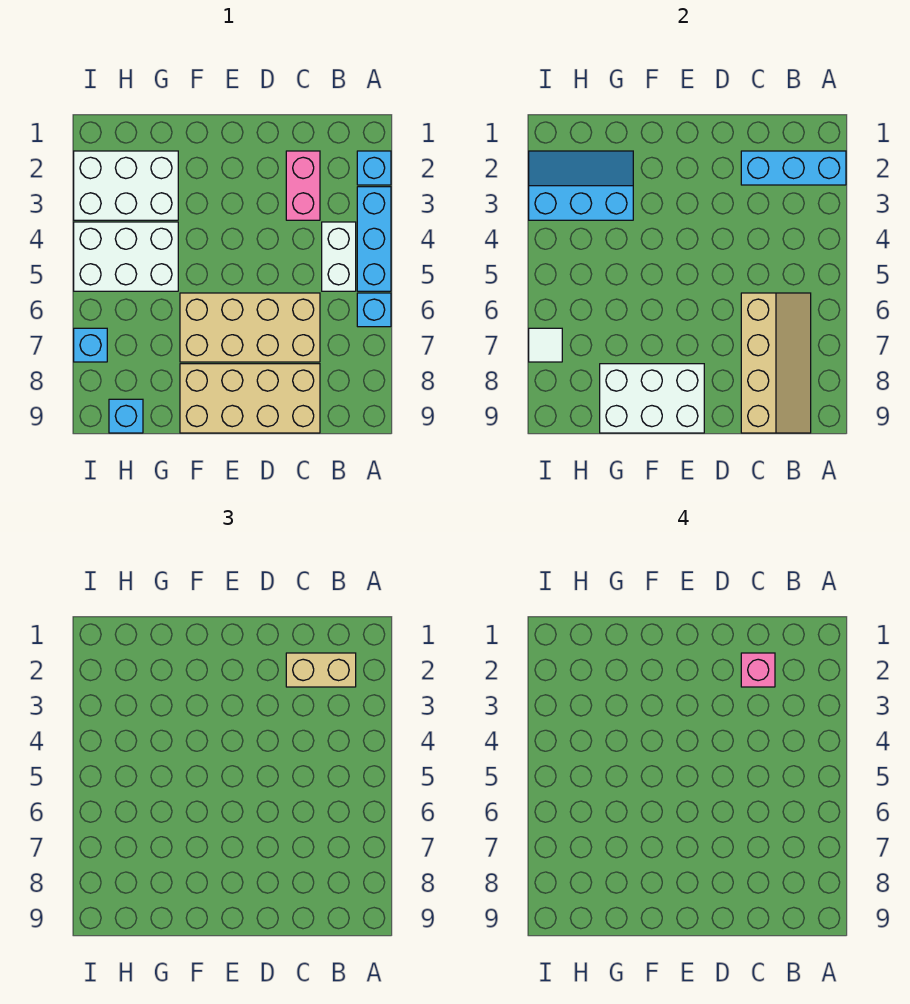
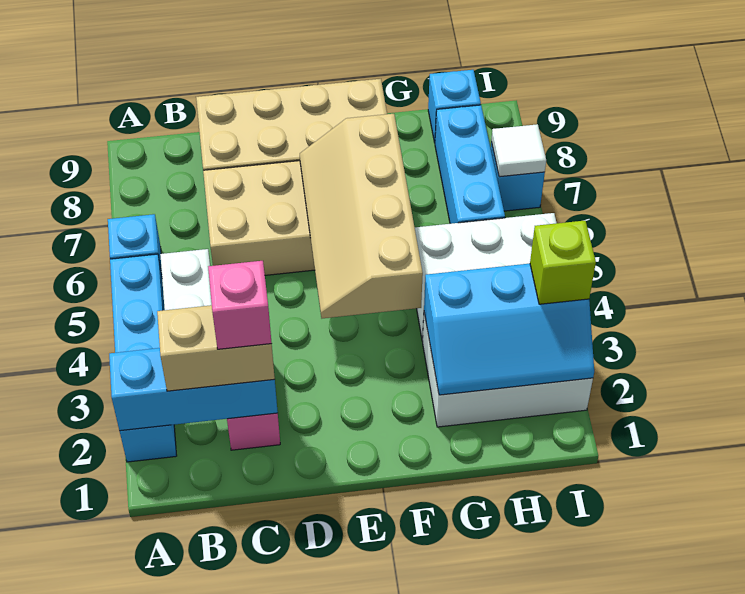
tan 2x4 slope [741,293,811,433] -> tan 2x4 slope moved to [300,114,423,318]
white 2x3 brick [600,364,704,433] -> none
none -> cyan 1x3 brick [435,105,505,224]
none -> lime 1x1 brick [530,221,596,304]

